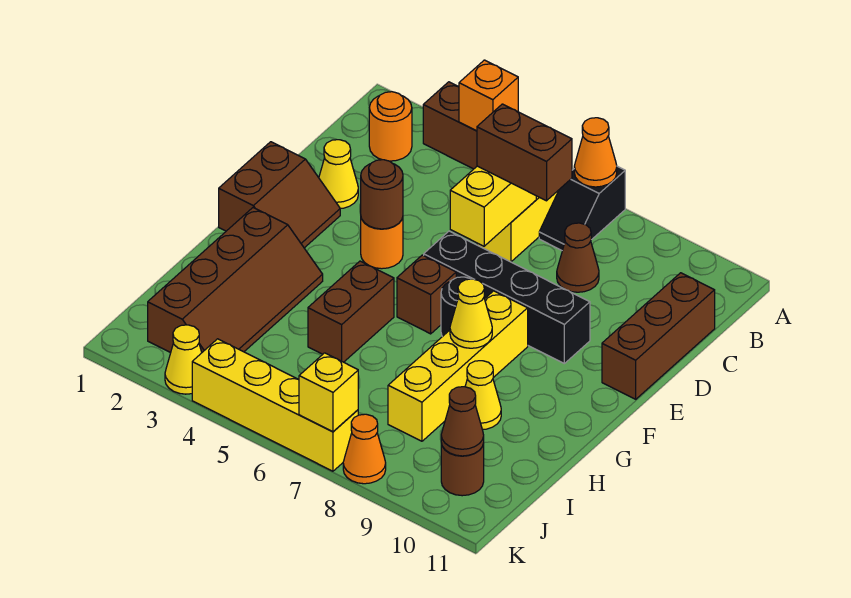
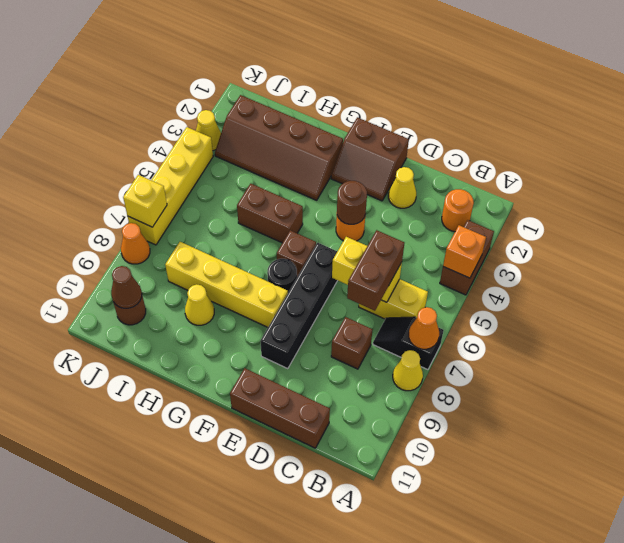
brown 1x1 cone [557,223,599,292] -> brown 1x1 brick [331,317,372,369]
yellow 1x1 cone [450,279,492,348] -> yellow 1x1 cone moved to [393,350,423,391]

